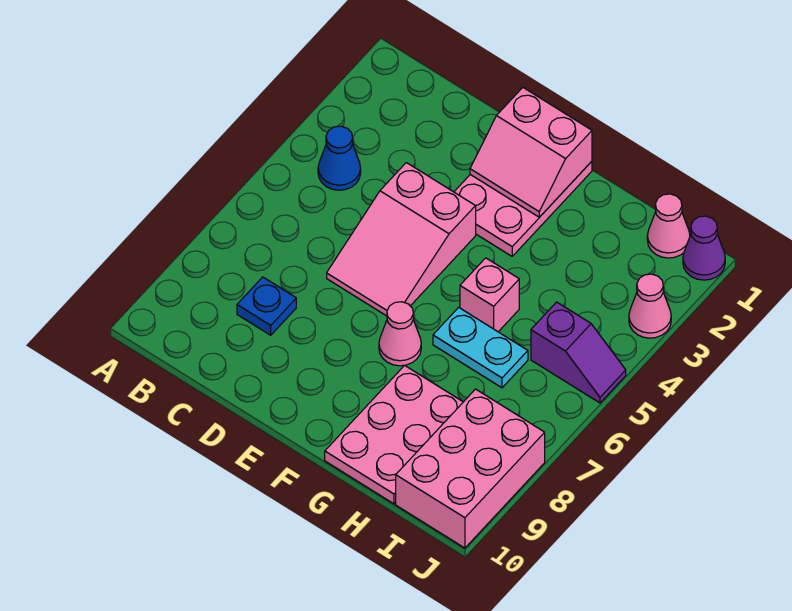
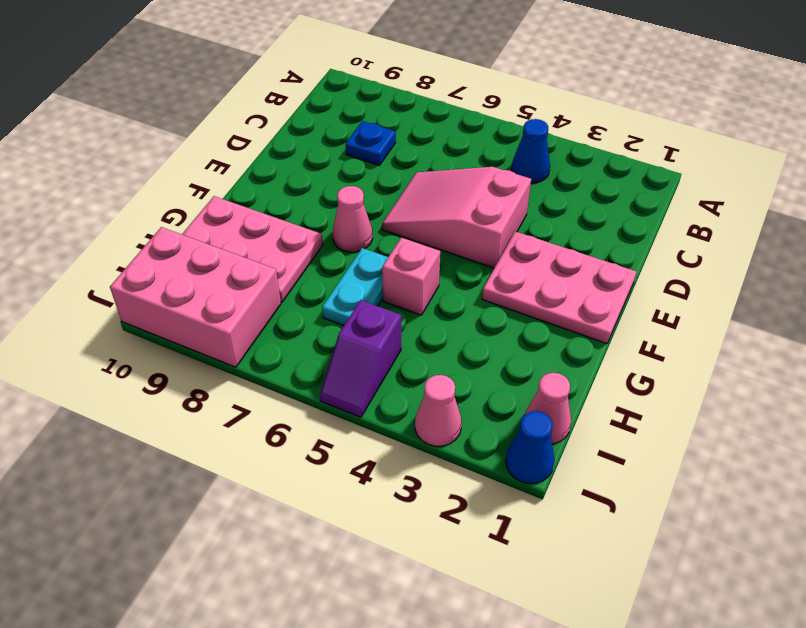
pink 2x2 slope [470,88,592,217] -> none
purple 1x1 cone [683,216,725,280] -> blue 1x1 cone [506,411,555,484]

